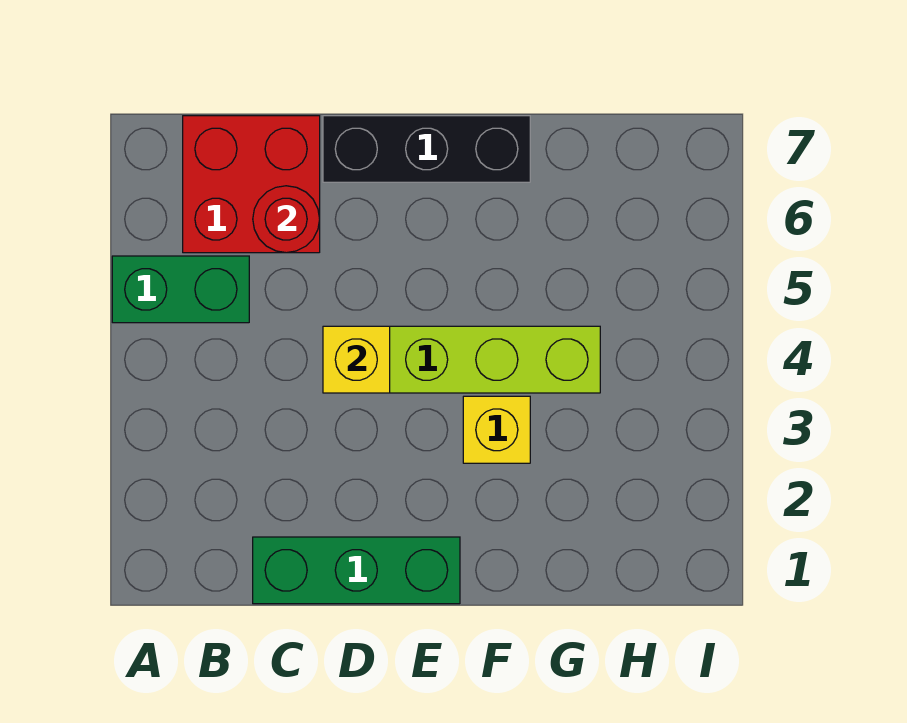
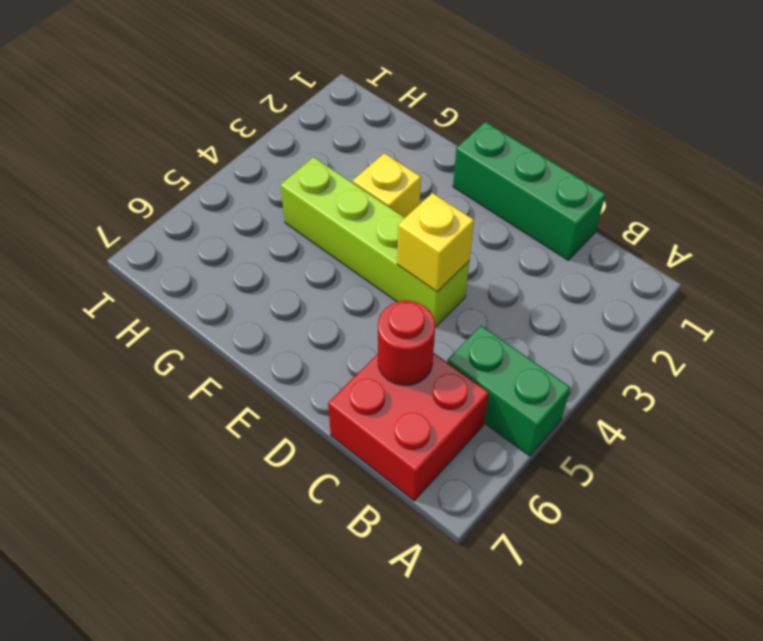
black 1x3 brick [323,116,530,182] -> none

